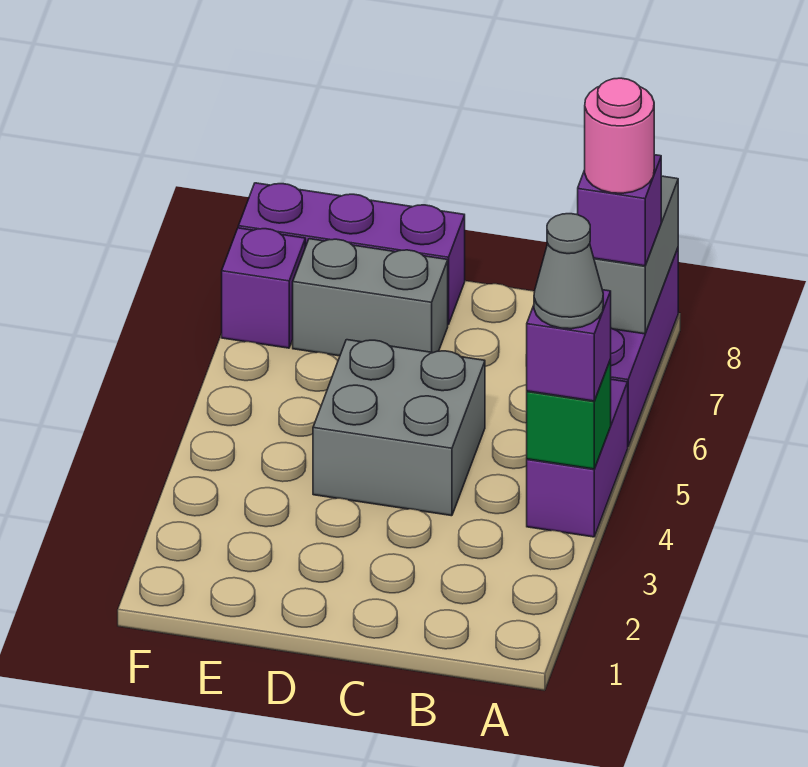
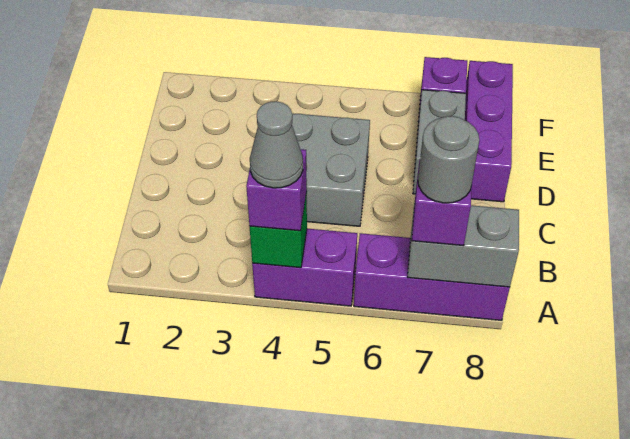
pink 1x1 round brick [585,78,654,193] -> grey 1x1 round brick [418,116,479,203]

